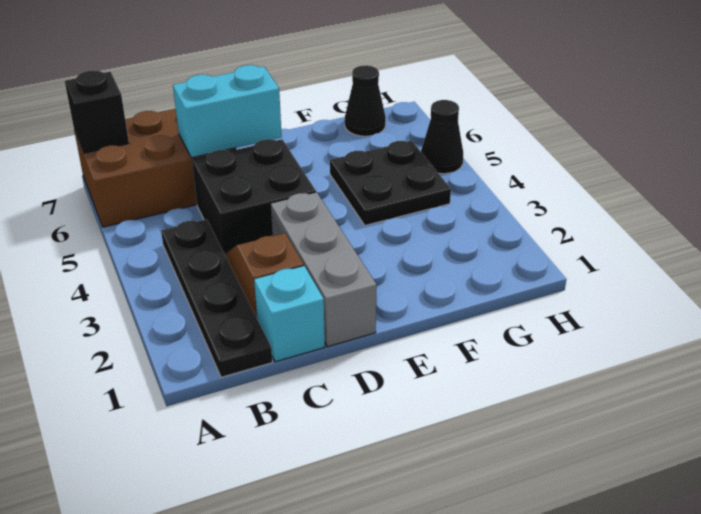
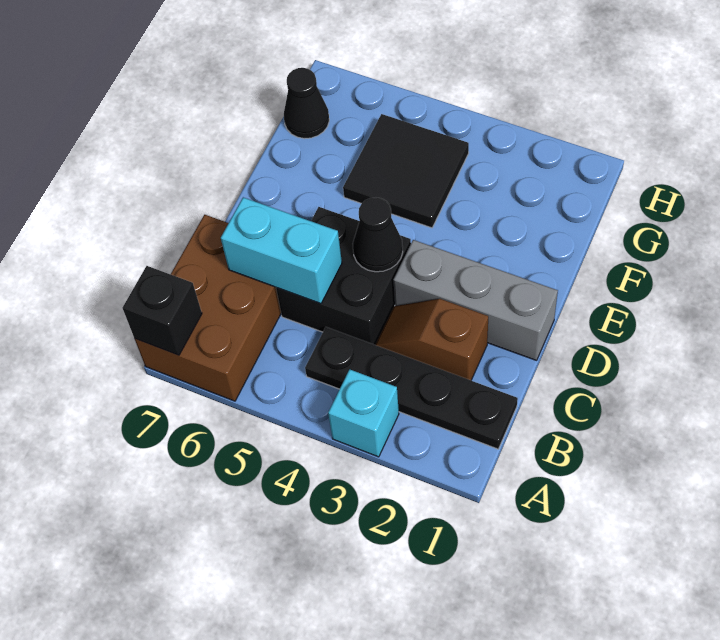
cyan 1x1 brick [254,266,325,362] -> cyan 1x1 brick moved to [328,369,399,457]
cyan 1x2 brick [173,65,282,158] -> cyan 1x2 brick turned to [221,197,342,304]
black 2x2 plate [330,141,451,225] -> black 2x2 tile [343,114,469,228]
black 1x1 cone [421,100,463,174] -> black 1x1 cone moved to [353,198,403,272]

